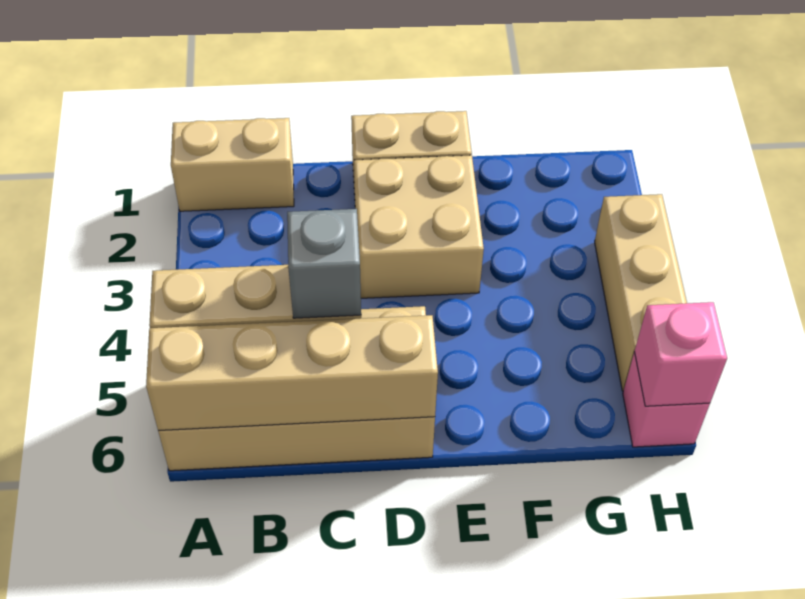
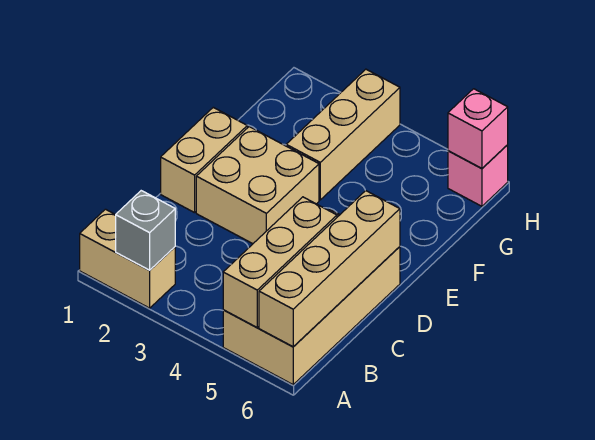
tan 1x2 brick [171,118,294,211] -> tan 1x2 brick turned to [80,209,175,308]
grey 1x1 brick [287,209,361,318] -> grey 1x1 brick moved to [116,191,175,270]
tan 1x3 brick [595,194,687,391] -> tan 1x3 brick turned to [286,69,400,200]

